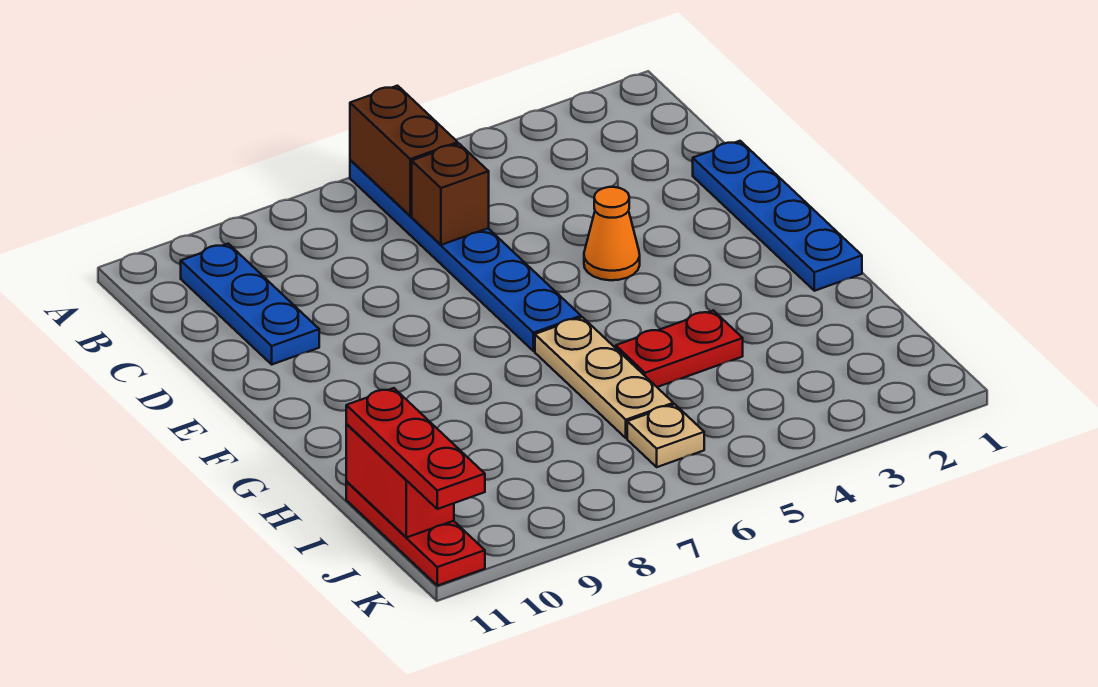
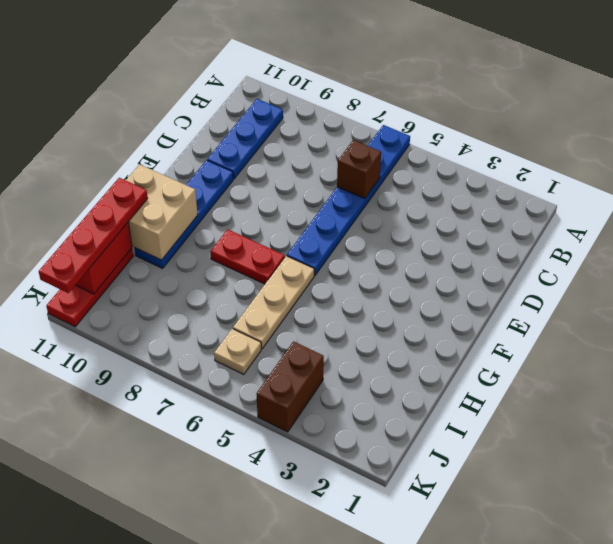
brown 1x2 brick [350,86,458,216] -> brown 1x2 brick moved to [257,341,324,432]
blue 1x4 plate [693,141,862,291] -> blue 1x4 plate moved to [135,160,233,268]
orange 1x1 cone [584,187,640,280] -> none
none -> tan 2x2 brick [126,164,198,260]
red 1x2 plate [616,310,743,387] -> red 1x2 plate moved to [211,229,285,284]
red 1x3 plate [346,388,485,509] -> red 1x4 plate [39,178,148,293]

